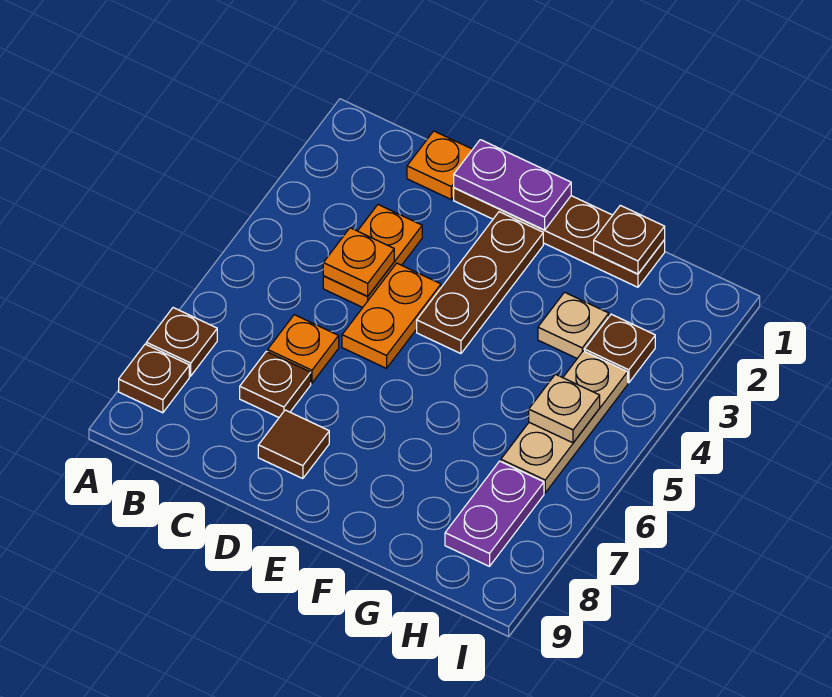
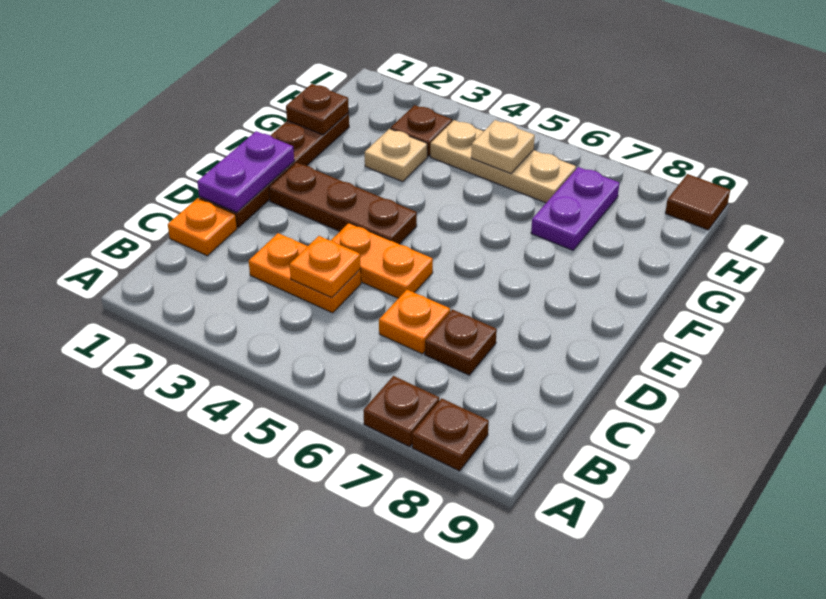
brown 1x1 tile [258,410,329,479] -> brown 1x1 tile moved to [665,174,730,230]
purple 1x2 plate [445,461,544,566] -> purple 1x2 plate turned to [531,167,619,250]

